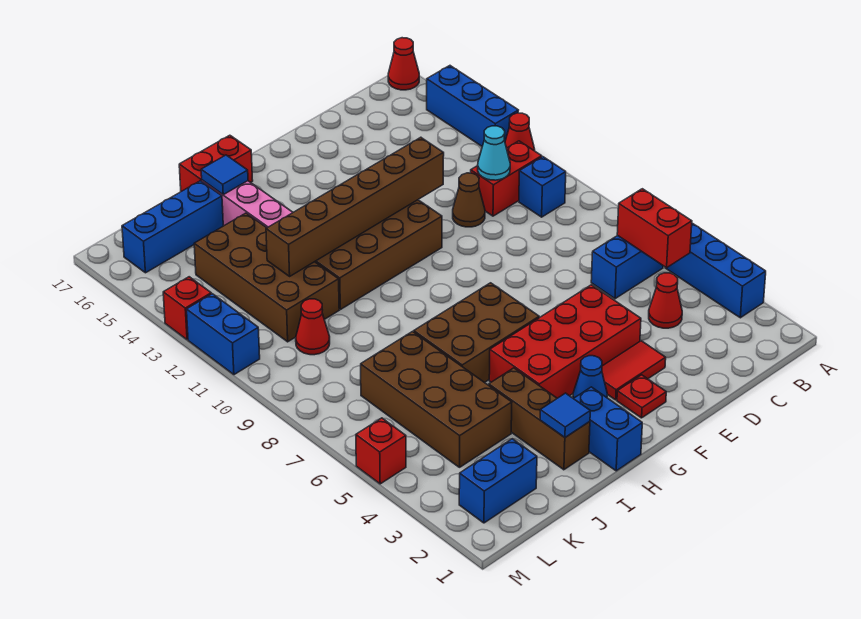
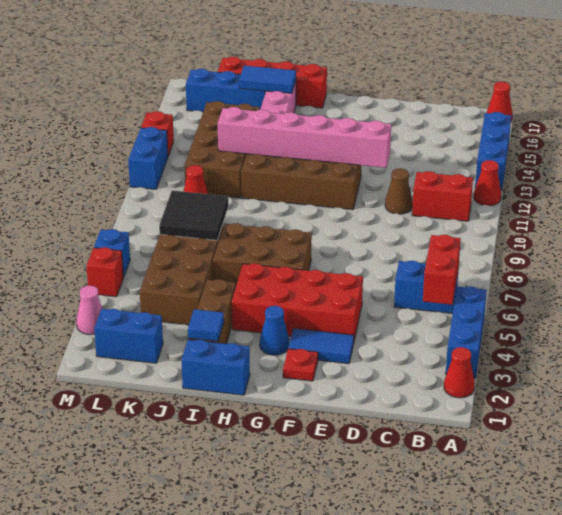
blue 1x1 brick [519,157,566,217] -> blue 1x1 brick moved to [94,229,130,278]
red 1x1 cone [649,273,682,328] -> red 1x1 cone moved to [444,347,475,398]
cyan 1x1 cone [478,126,510,180] -> none
red 1x2 tile [602,341,666,400] -> blue 1x2 tile [288,328,354,364]
brown 1x6 brick [266,137,444,276] -> pink 1x6 brick [218,107,391,168]
blue 1x2 brick [574,387,642,471] -> blue 1x2 brick turned to [181,340,250,395]
red 1x2 brick [179,135,253,192] -> red 1x4 brick [218,57,327,108]
blue 1x1 tile [201,155,248,195] -> blue 1x2 tile [239,66,296,93]
none -> black 2x2 tile [159,191,229,240]
none -> pink 1x1 cone [76,286,102,334]

